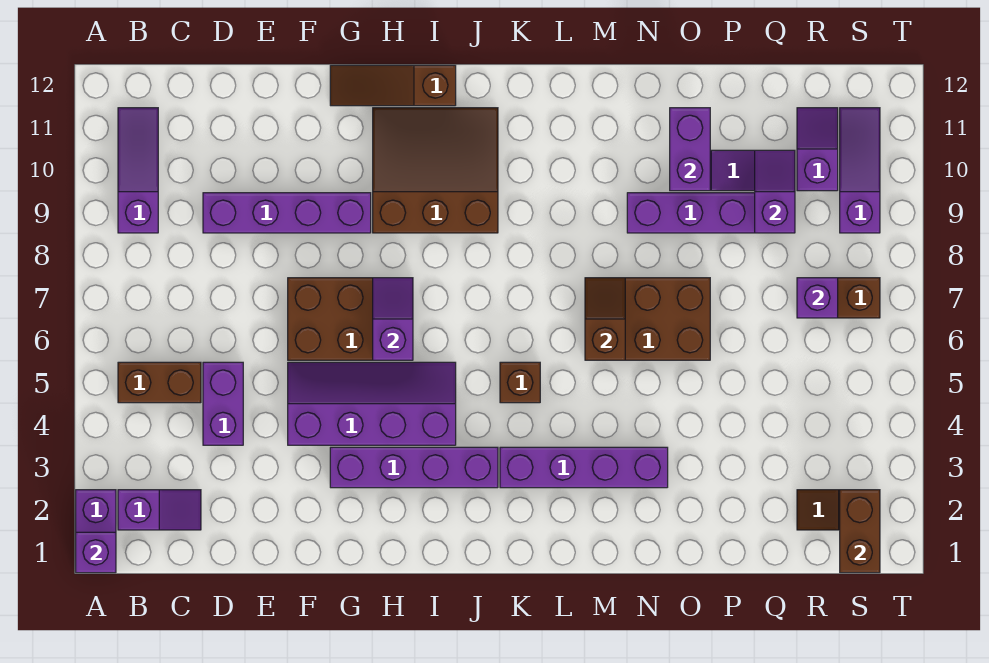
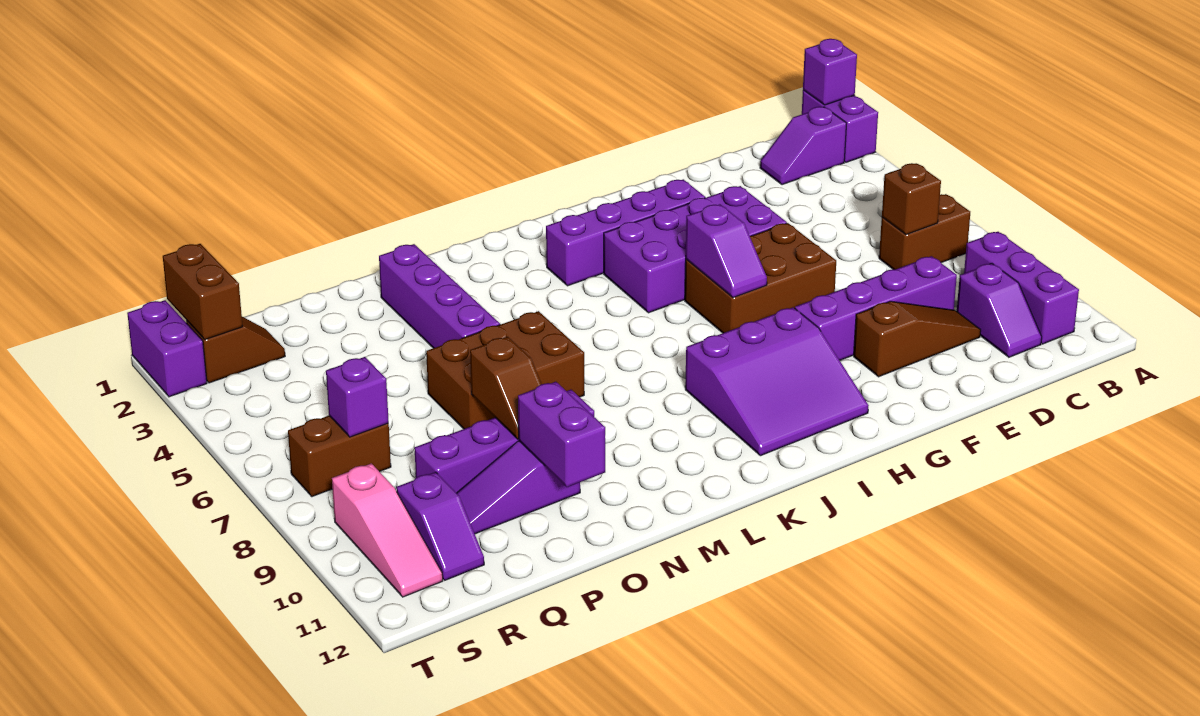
brown 1x2 brick [118,362,201,403] -> brown 1x2 brick moved to [879,194,970,270]
purple 1x3 slope [118,108,158,233] -> purple 1x3 brick [964,232,1079,344]
purple 1x2 brick [203,362,243,445] -> purple 1x2 brick moved to [127,300,207,397]
purple 2x4 slope [288,362,456,445] -> purple 2x4 brick [604,186,787,313]
brown 1x3 slope [330,65,456,106] -> brown 1x3 slope moved to [854,301,981,377]
brown 3x3 slope [373,108,498,233] -> purple 3x3 slope [685,307,869,456]
purple 1x4 brick [500,447,668,488] -> purple 1x4 brick turned to [379,244,500,348]
brown 1x1 brick [500,362,540,403] -> brown 1x1 brick moved to [882,163,941,235]
brown 1x2 slope [585,278,625,360] -> brown 1x2 slope moved to [470,337,541,439]
purple 1x2 slope [755,150,795,233] -> purple 1x2 slope moved to [957,263,1042,357]
purple 1x3 slope [840,108,880,233] -> pink 1x3 slope [332,463,443,597]

